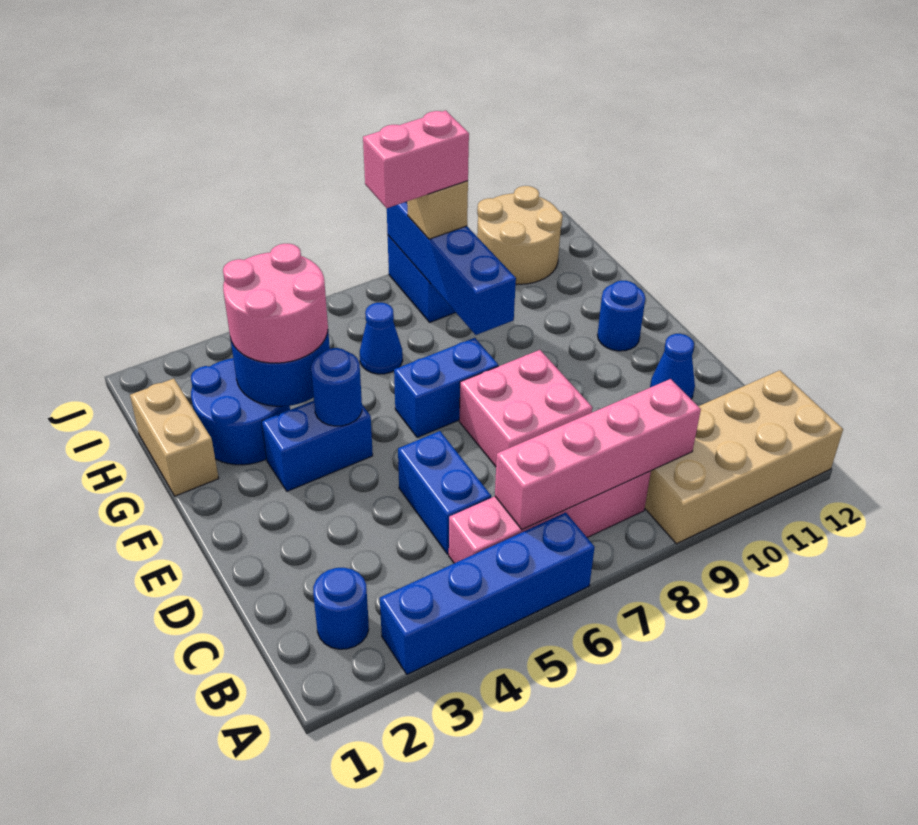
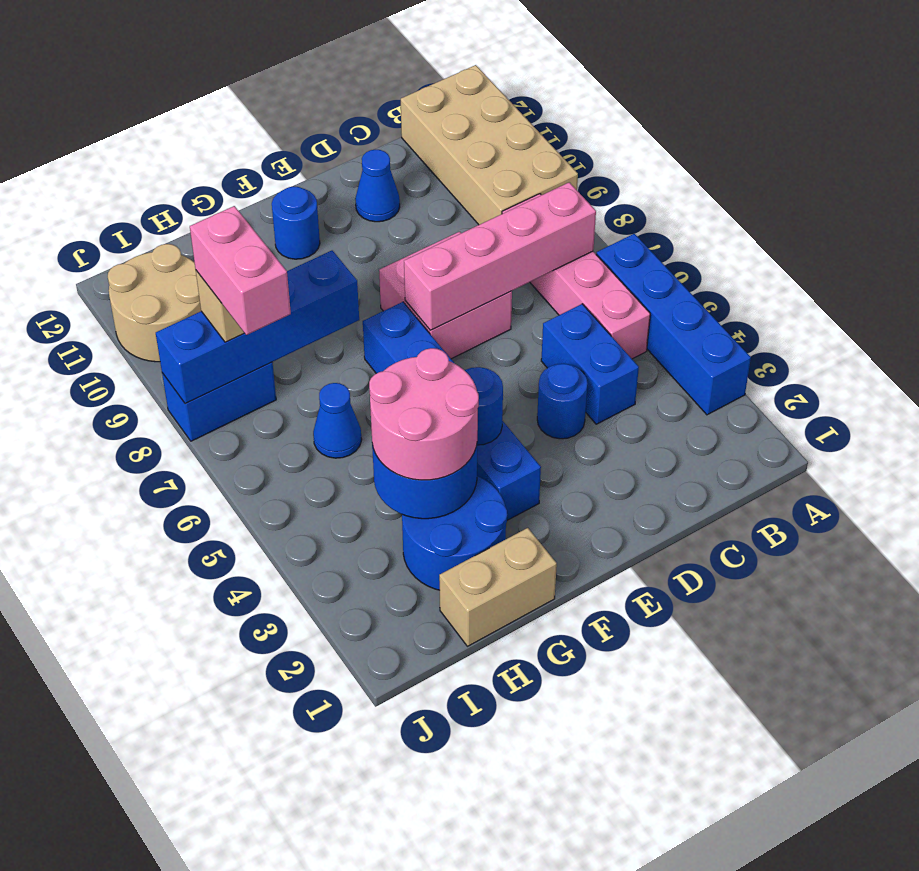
blue 1x1 round brick [313,568,369,649] -> blue 1x1 round brick moved to [537,364,588,439]
pink 1x4 brick [495,379,701,530] -> pink 1x4 brick turned to [404,182,596,330]
blue 1x2 brick [398,431,491,554] -> blue 1x2 brick turned to [541,304,639,424]

